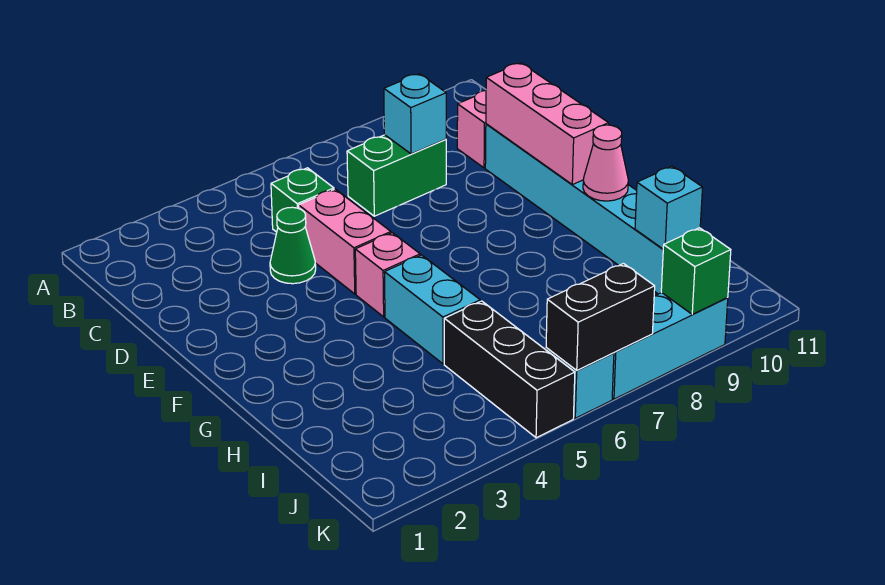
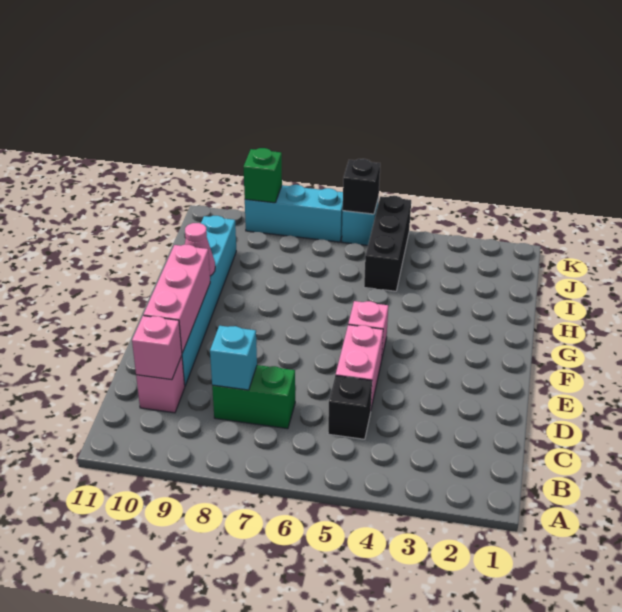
green 1x1 brick [271,168,334,232] -> black 1x1 brick [328,376,372,439]
none -> pink 1x1 brick [132,316,182,380]
green 1x1 cone [270,207,316,284] -> none
cyan 1x2 brick [384,255,480,364] -> none
cyan 1x1 brick [635,166,703,249] -> none
black 1x2 brick [546,264,655,370] -> black 1x1 brick [343,159,380,214]

